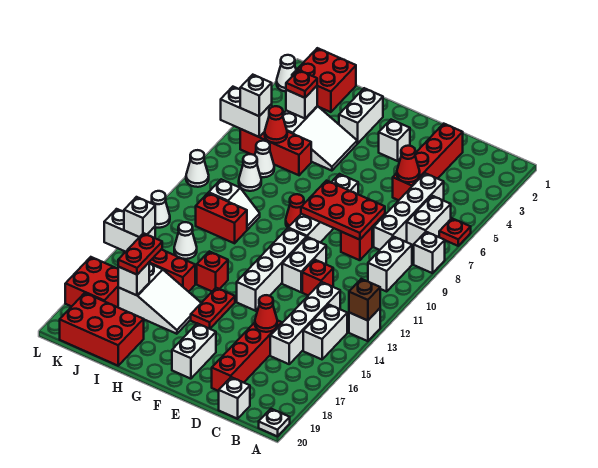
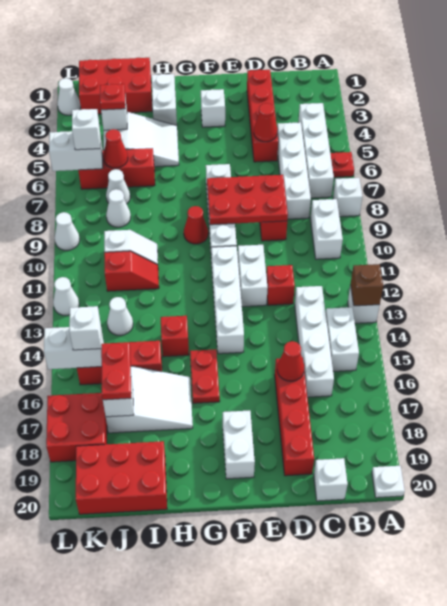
white 1x2 brick [407,196,451,246] -> white 1x4 brick [298,103,334,198]
red 1x2 brick [196,193,247,243] -> red 1x2 slope [104,251,159,291]
red 2x2 brick [292,48,356,112] -> red 2x3 brick [79,58,152,114]

